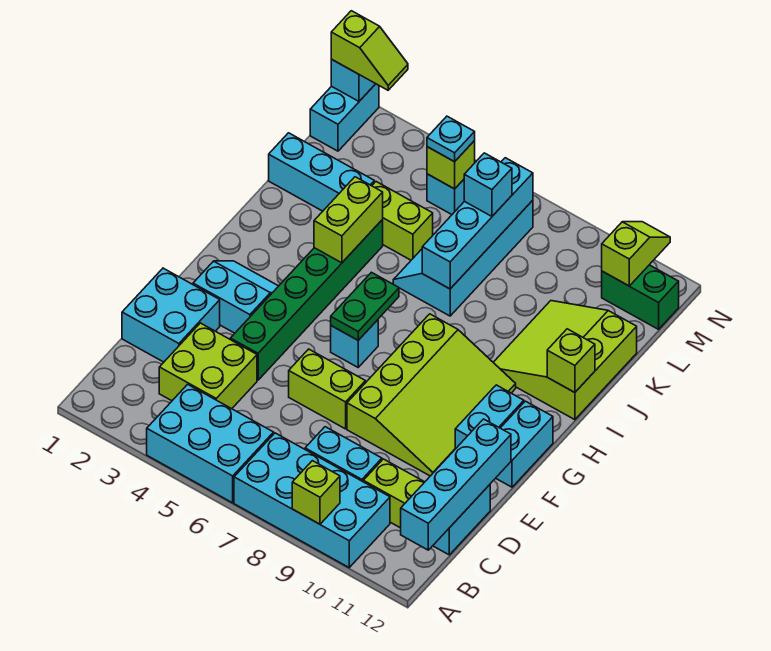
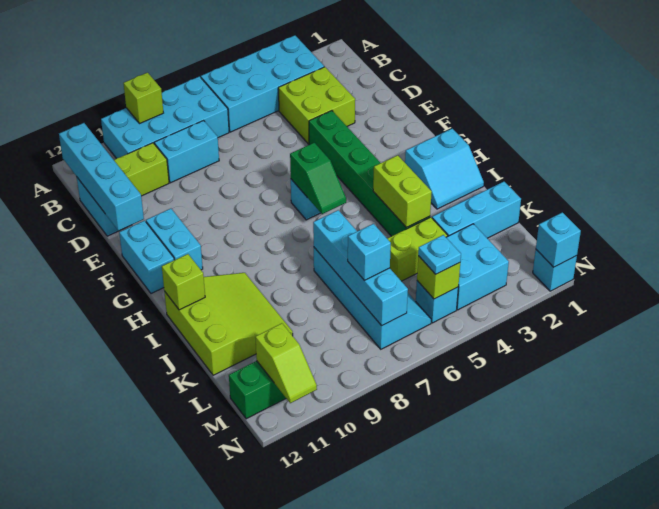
cyan 2x3 brick [147,384,274,503] -> cyan 2x4 brick [201,35,324,132]
cyan 2x2 brick [122,268,220,362] -> cyan 2x2 brick moved to [446,224,509,310]
lime 1x2 brick [289,349,365,429] -> none
lime 3x4 slope [347,314,516,476] -> none
cyan 2x2 slope [193,261,278,333] -> cyan 2x2 slope moved to [405,129,484,209]
green 1x2 plate [331,272,399,340] -> green 1x2 slope [290,143,346,214]
cyan 1x2 brick [310,84,379,151] -> cyan 1x1 brick [533,250,577,291]
lime 1x2 slope [331,11,408,90] -> none

